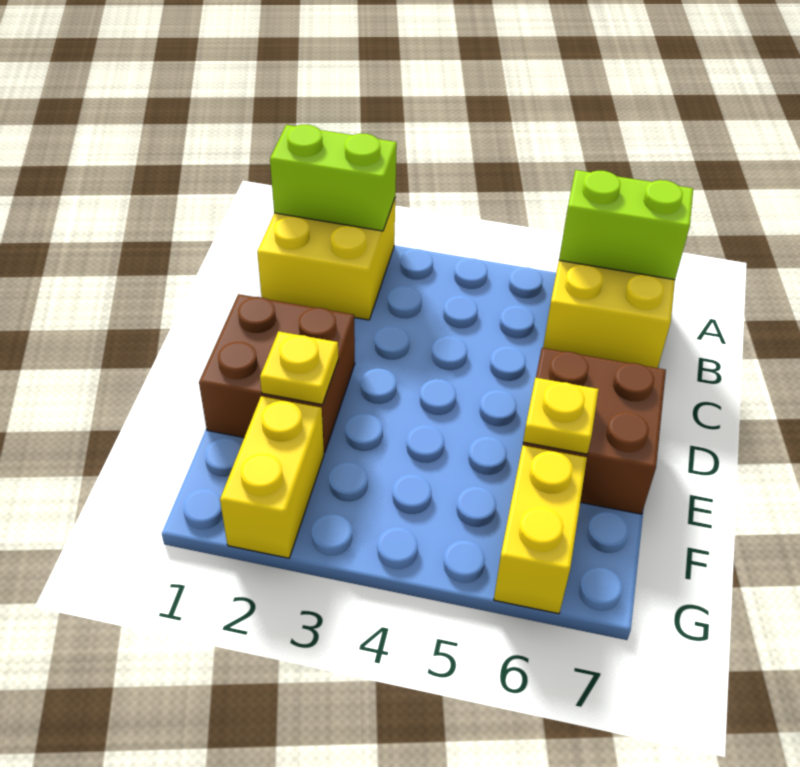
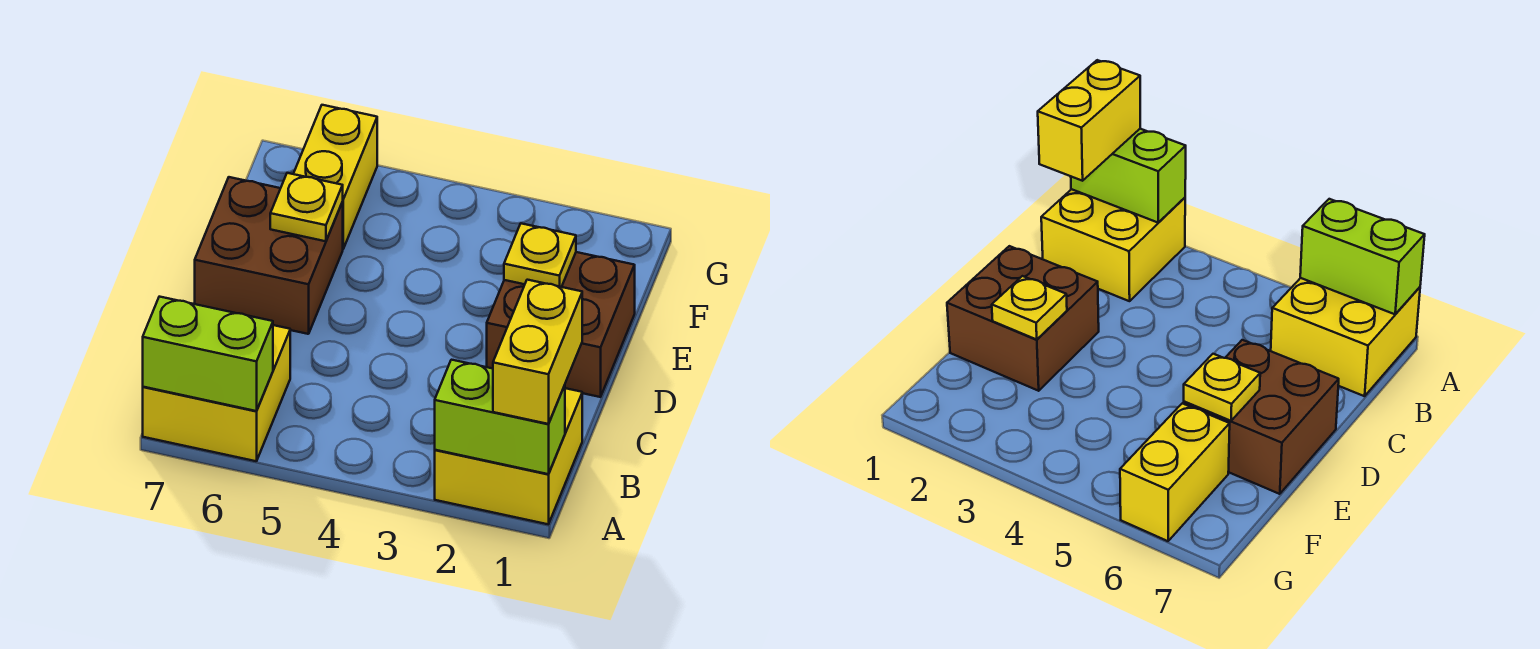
yellow 1x2 brick [220,396,324,558] -> yellow 1x2 brick moved to [493,280,582,424]

